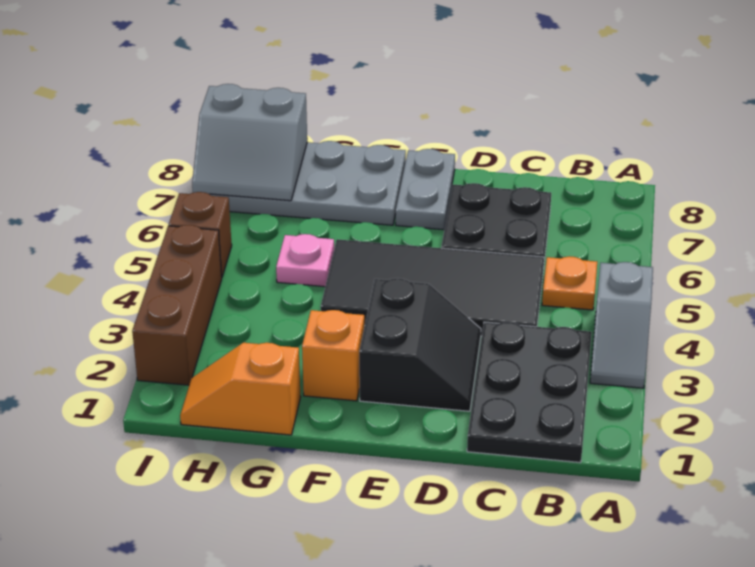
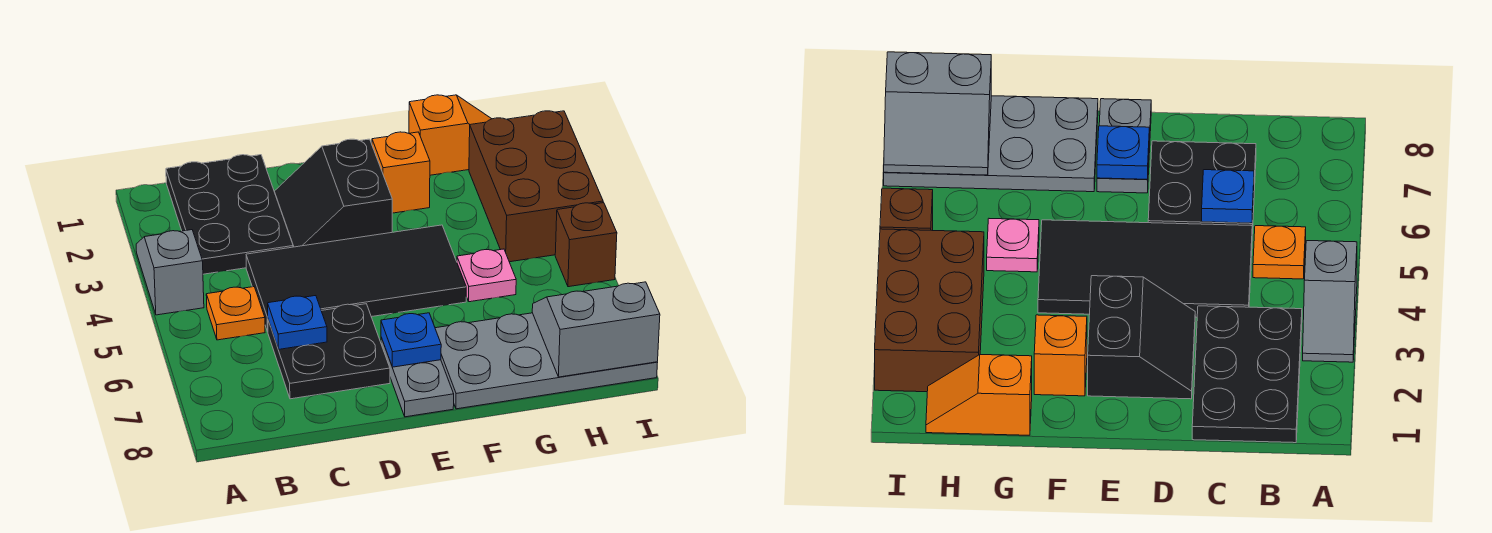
none -> blue 1x1 plate [268,296,327,349]
none -> blue 1x1 plate [381,313,441,367]
brown 1x3 brick [132,225,222,385] -> brown 2x3 brick [469,111,603,262]

